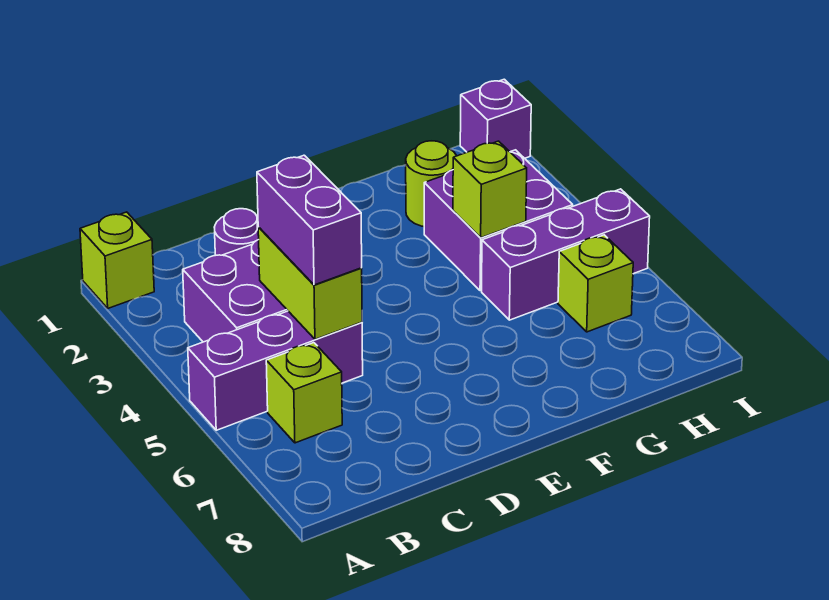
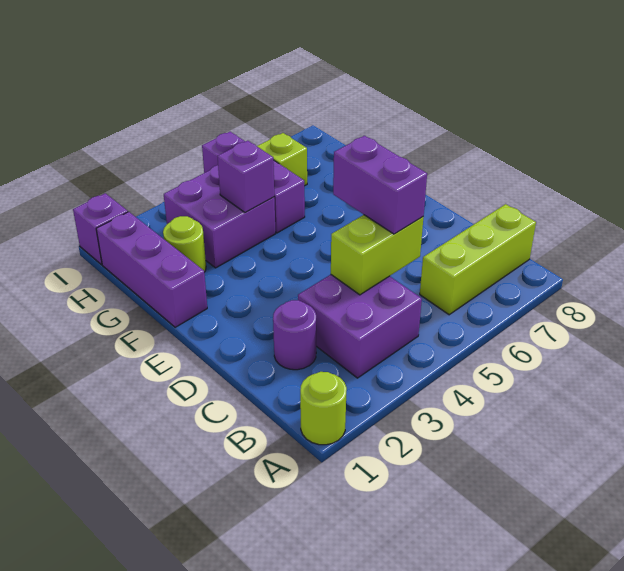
lime 1x1 brick [80,212,154,308] -> lime 1x1 round brick [300,372,347,445]
purple 1x3 brick [188,311,363,430] -> purple 1x3 brick moved to [96,212,207,327]
lime 1x1 brick [266,343,342,443] -> lime 1x3 brick [420,204,536,315]
purple 1x2 brick [257,155,362,285] -> purple 1x2 brick turned to [333,136,427,234]
lime 1x1 brick [453,141,527,238] -> purple 1x1 brick [218,141,274,213]

